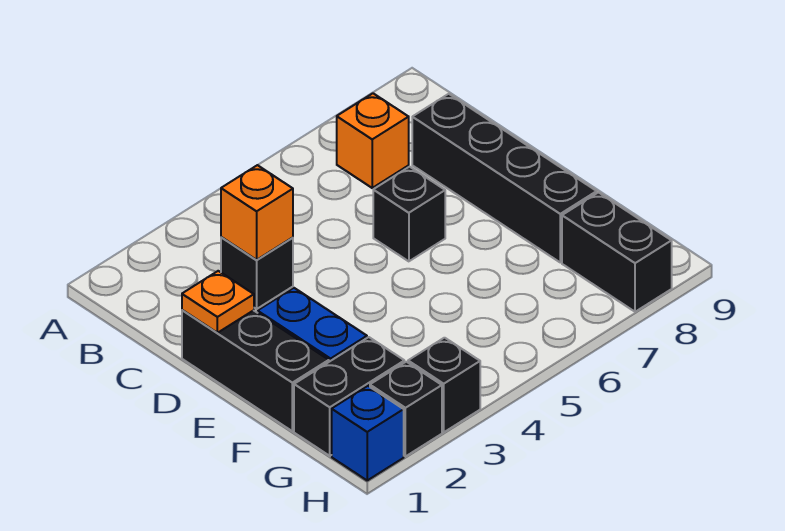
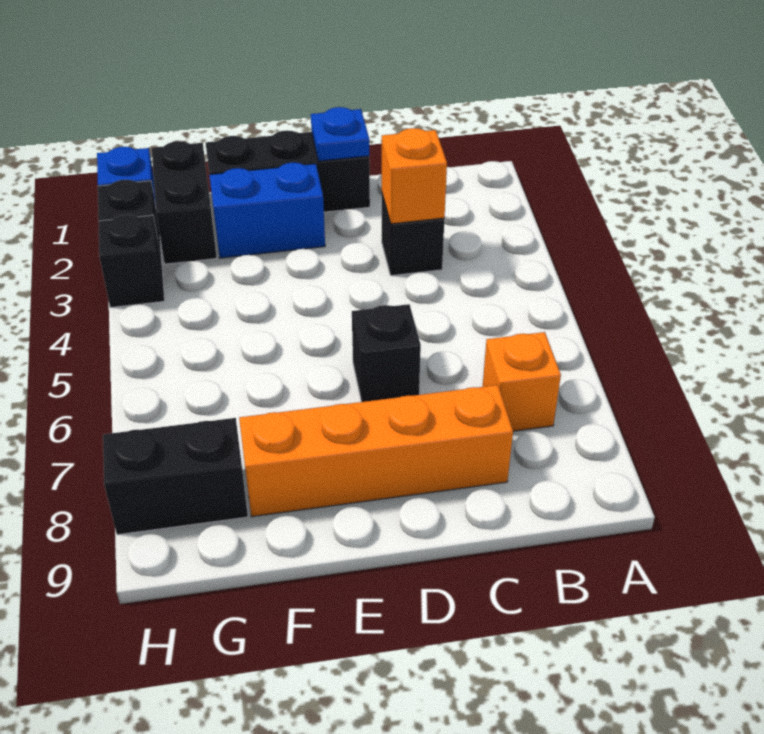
black 1x4 brick [412,94,597,262] -> orange 1x4 brick [239,385,513,517]
orange 1x1 plate [182,271,254,333] -> blue 1x1 plate [311,107,369,161]

